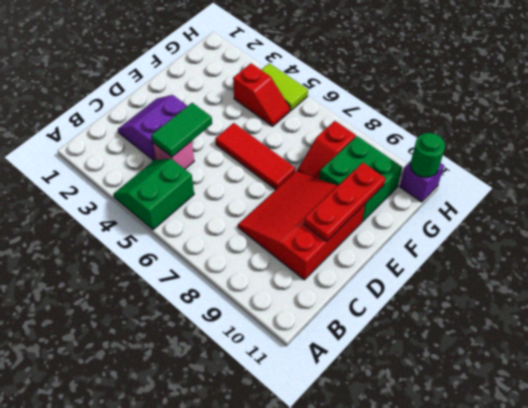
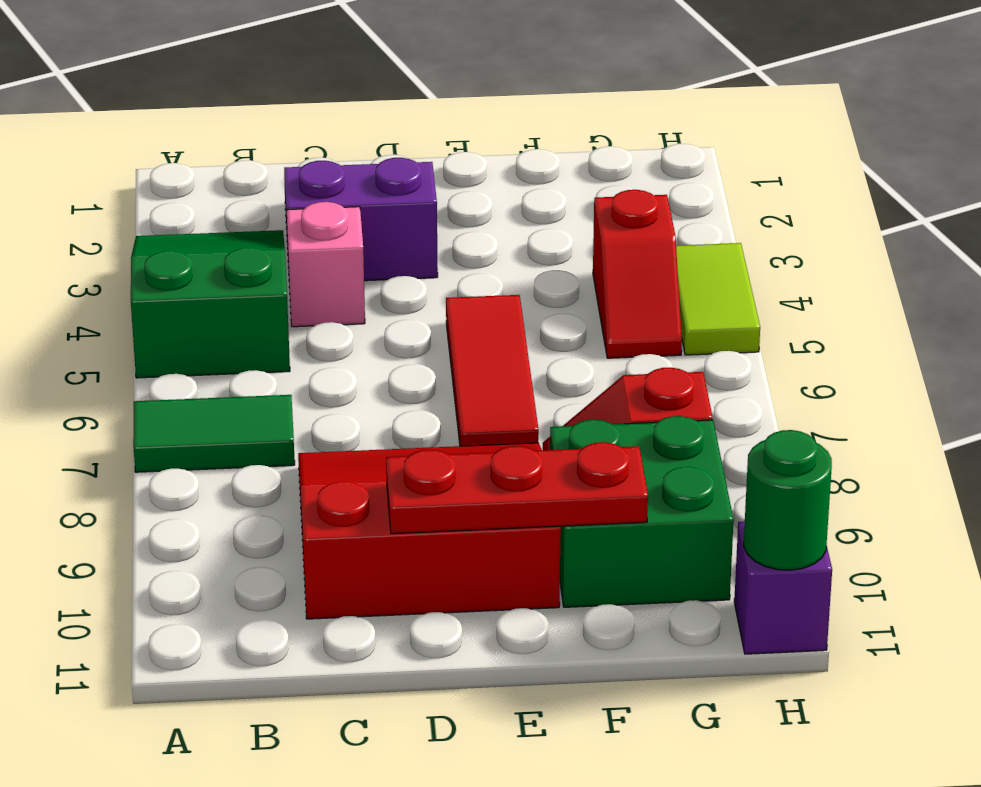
green 2x2 slope [113,159,194,230] -> green 2x3 slope [131,230,290,378]
green 1x2 tile [151,103,212,157] -> green 1x2 tile moved to [133,395,295,472]

